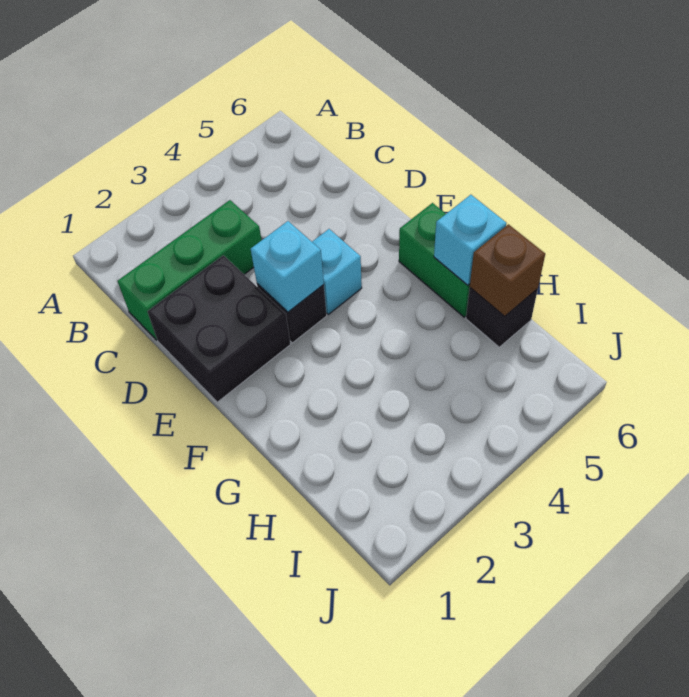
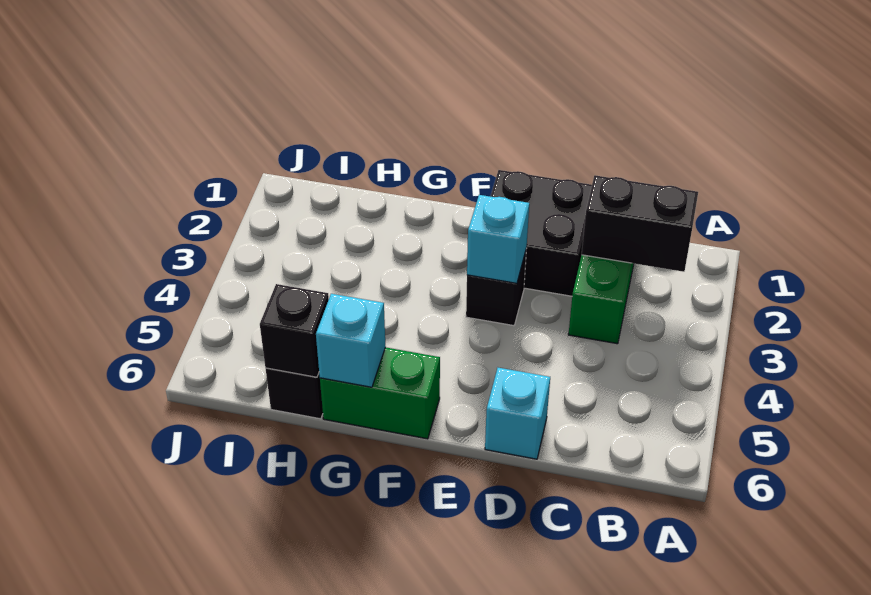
none -> black 1x2 brick [582,175,698,272]
cyan 1x1 brick [312,229,362,314] -> cyan 1x1 brick moved to [485,368,550,459]
brown 1x1 brick [470,224,545,316] -> black 1x1 brick [260,284,329,377]

